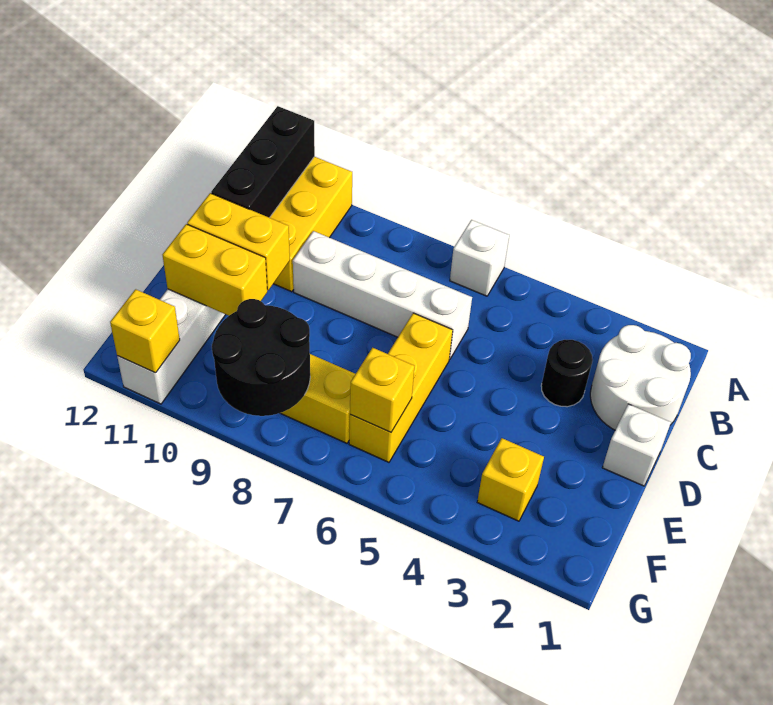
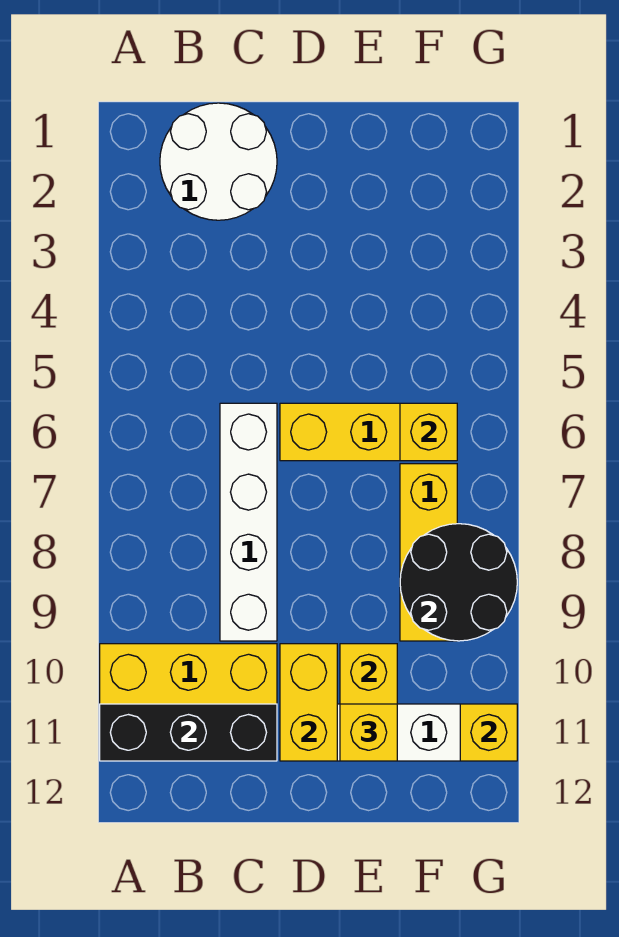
white 1x1 brick [450,220,509,296] -> none
black 1x1 round brick [541,340,593,407] -> none
white 1x1 brick [602,404,671,486] -> none
yellow 1x1 brick [477,438,544,521] -> yellow 1x1 brick moved to [340,704,397,761]

